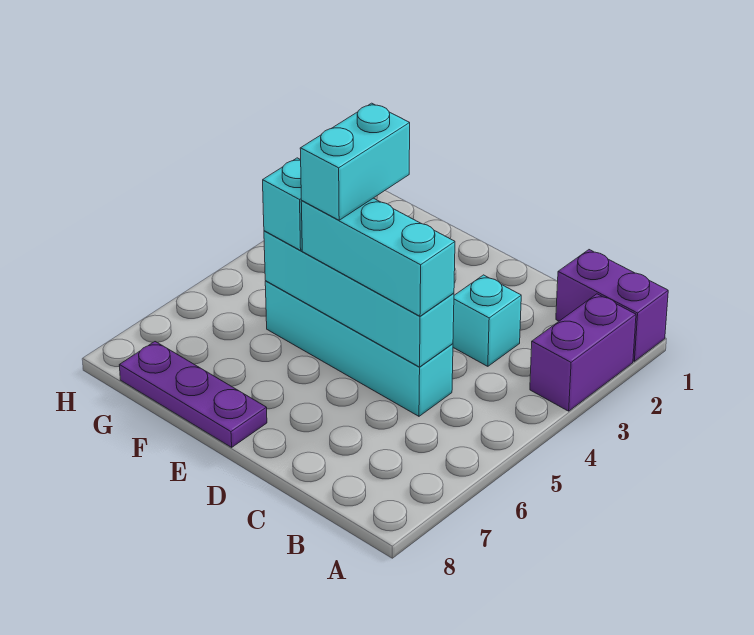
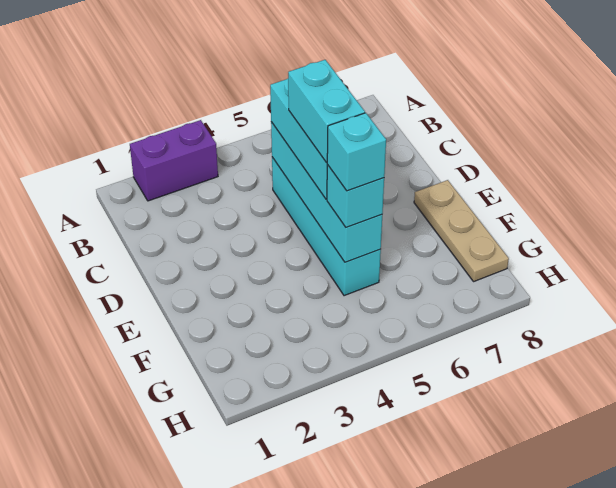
purple 1x2 brick [556,250,668,361] -> none
cyan 1x1 brick [453,275,521,366] -> cyan 1x1 brick moved to [327,113,386,191]
cyan 1x2 brick [300,103,410,220] -> cyan 1x2 brick turned to [288,60,365,163]
purple 1x3 plate [119,342,267,447] -> tan 1x3 plate [414,180,509,281]

